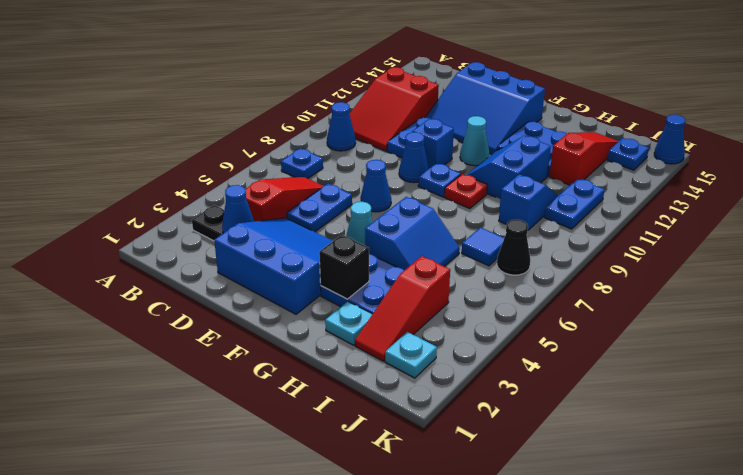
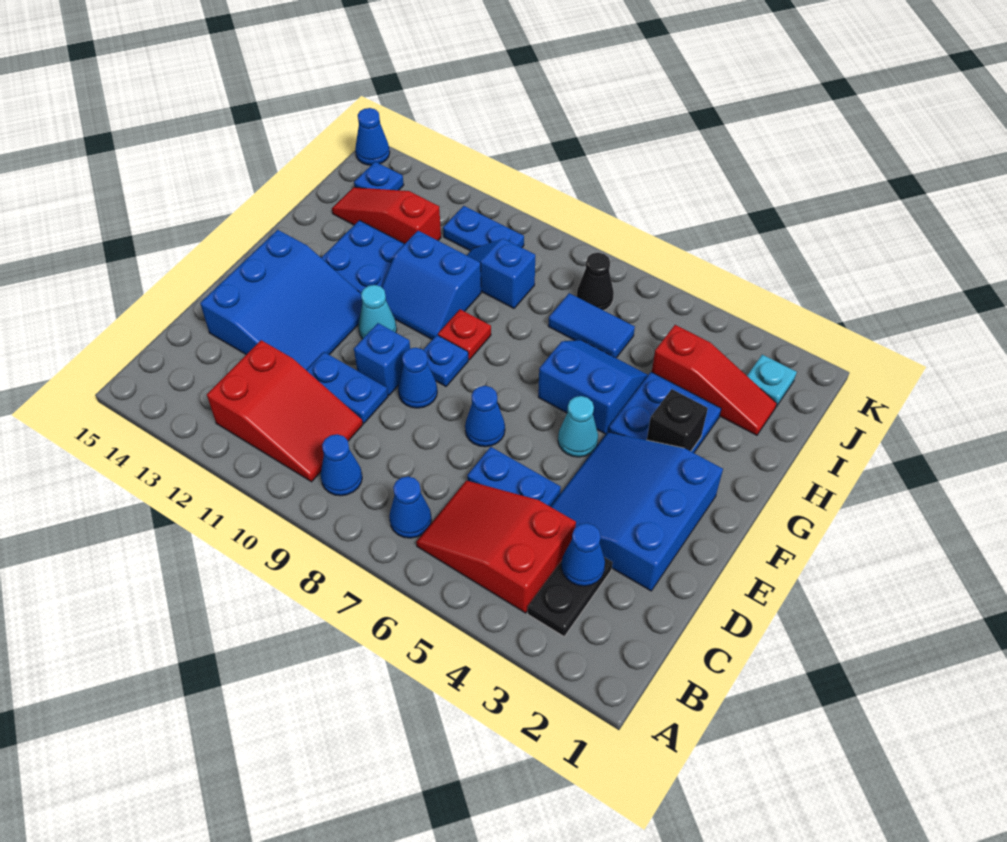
blue 1x1 plate [281,148,323,178] -> blue 1x1 cone [389,476,431,538]
red 1x3 slope [246,177,323,221] -> red 2x3 slope [416,481,576,613]
cyan 1x1 plate [325,301,372,345] -> none
blue 1x1 tile [462,227,504,266] -> blue 1x2 tile [548,293,635,358]

